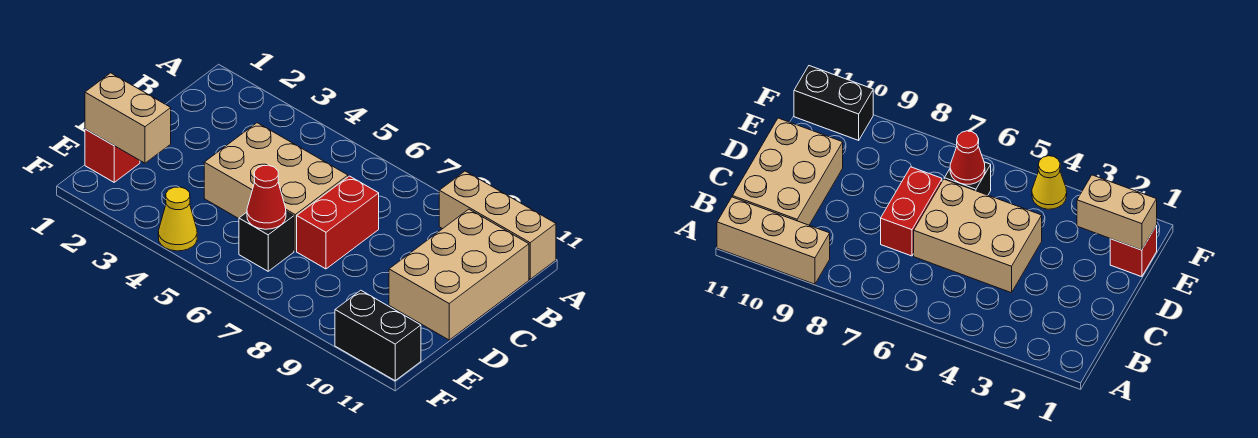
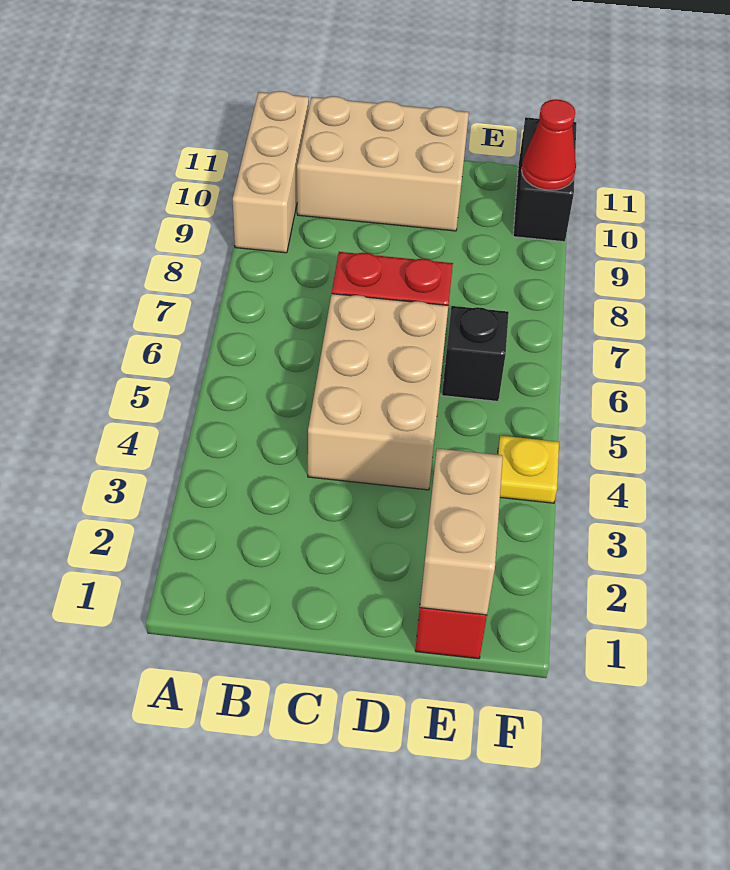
red 1x1 cone [247,165,286,229] -> red 1x1 cone moved to [522,99,576,190]
yellow 1x1 cone [158,187,197,251] -> yellow 1x1 plate [498,436,559,503]

